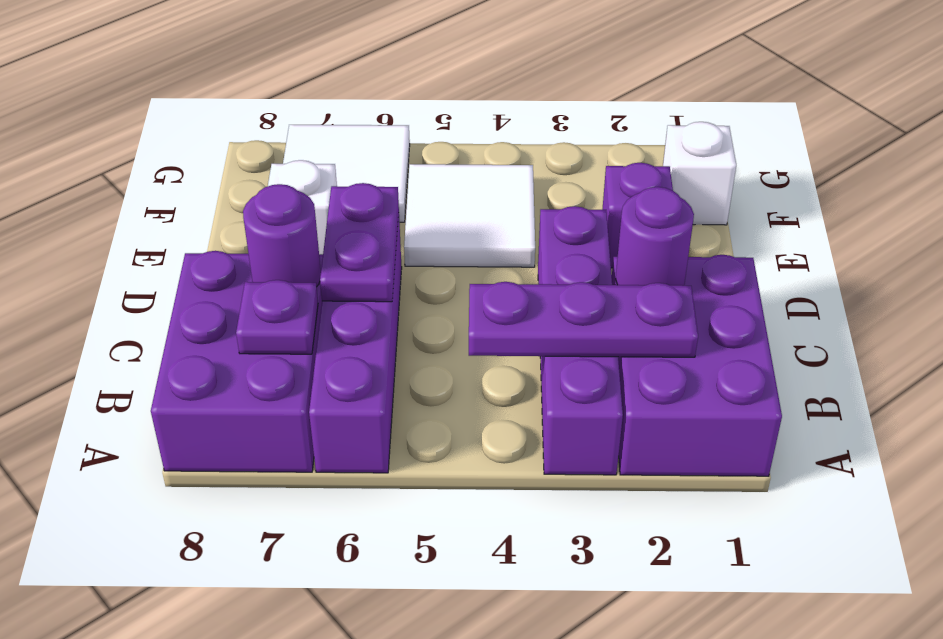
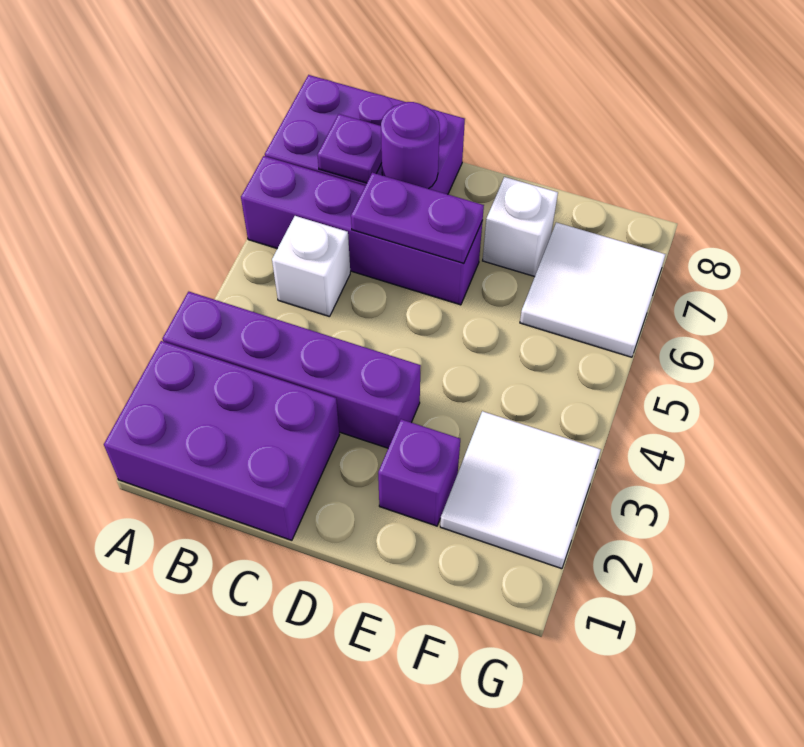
purple 1x3 plate [469,282,698,357] -> none
purple 1x1 round brick [616,187,694,286] -> none
white 2x2 tile [404,164,535,267] -> white 2x2 tile moved to [440,411,601,569]
white 1x1 brick [663,122,736,225] -> white 1x1 brick moved to [272,216,350,317]

